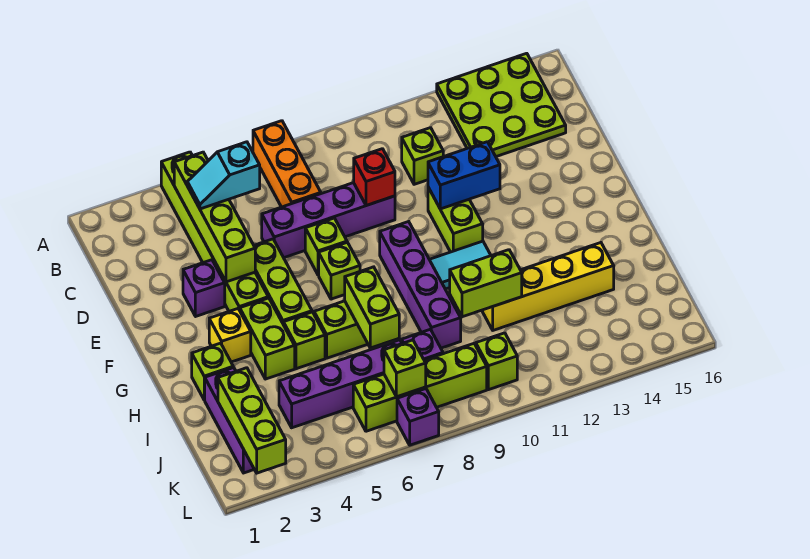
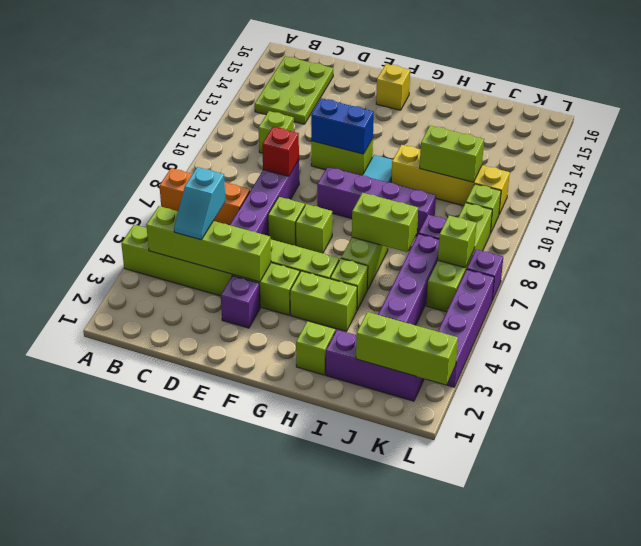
lime 3x3 plate [437,53,566,157] -> lime 2x3 plate [255,56,333,124]
blue 1x2 brick [428,142,500,209] -> blue 1x2 brick turned to [311,98,374,154]
yellow 1x1 brick [209,309,251,362] -> yellow 1x1 brick moved to [376,64,410,110]
lime 1x2 brick [450,250,522,317] -> lime 1x2 brick turned to [420,126,484,182]
yellow 1x4 brick [482,243,614,330] -> yellow 1x4 brick turned to [391,145,510,214]
none -> purple 1x4 brick [438,270,494,387]

